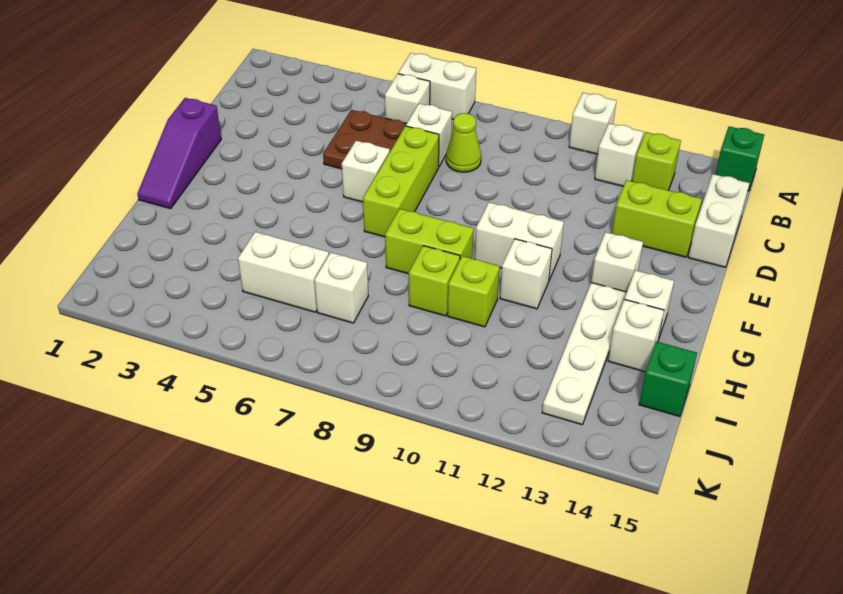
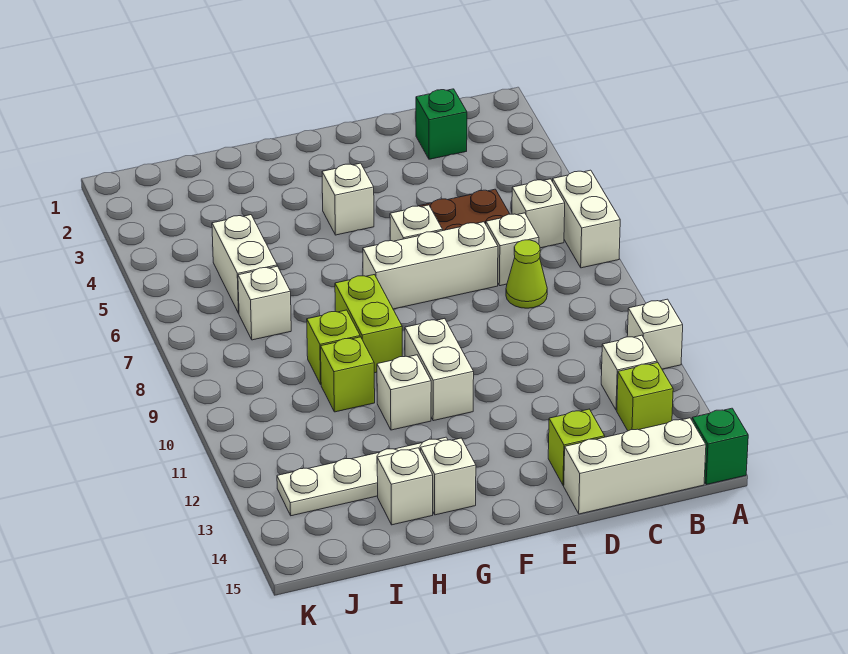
white 1x2 brick [688,174,749,267] -> white 1x3 brick [564,418,706,514]
lime 1x3 brick [363,126,439,237] -> white 1x3 brick [363,222,498,309]
lime 1x2 brick [612,180,702,257] -> lime 1x1 brick [548,409,605,486]
purple 1x3 slope [137,98,221,209] -> none
white 1x1 brick [591,232,643,292] -> white 1x1 brick moved to [322,163,374,235]
green 1x1 brick [639,342,697,417] -> green 1x1 brick moved to [416,89,467,159]

